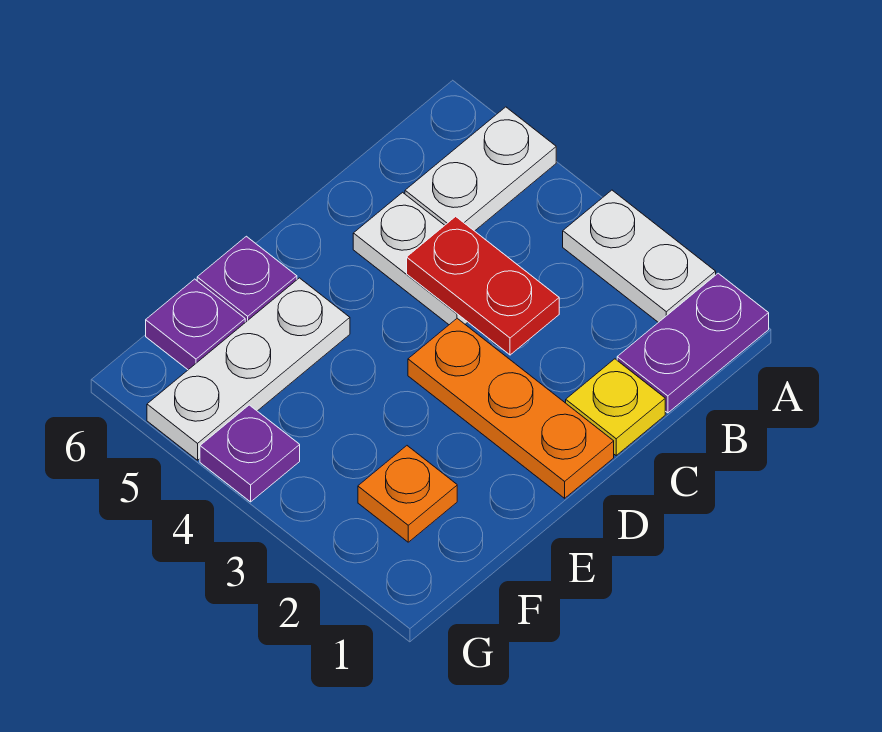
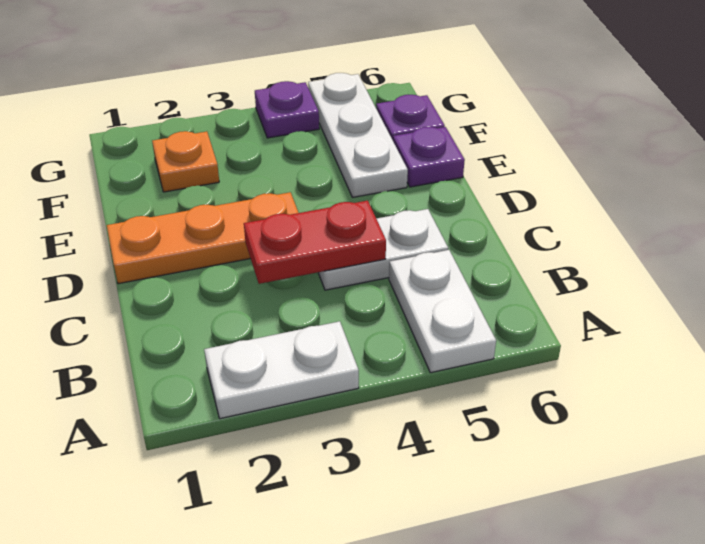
purple 1x2 plate [617,273,769,413] -> none
yellow 1x1 plate [566,359,665,455] -> none

